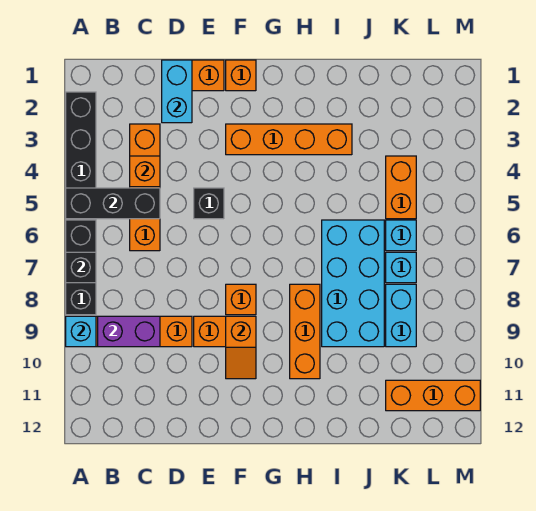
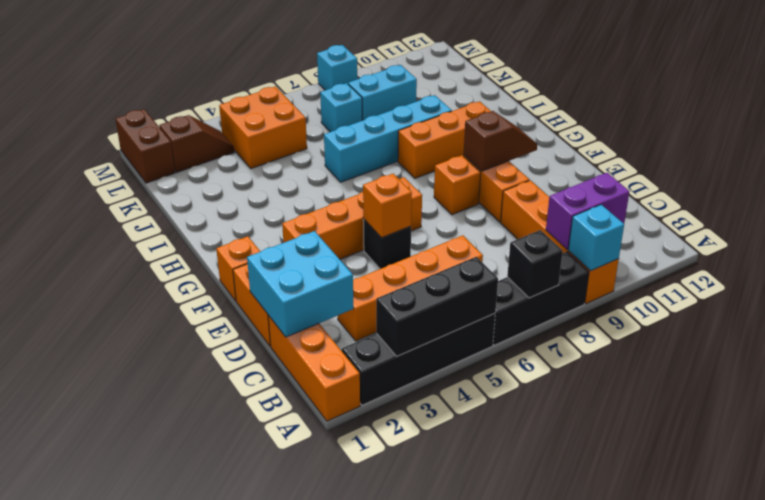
black 1x3 brick [66,188,160,219] -> black 1x3 brick turned to [376,257,498,356]
purple 1x2 brick [98,316,160,347] -> purple 1x2 brick turned to [546,173,629,249]
orange 1x1 brick [130,156,160,187] -> orange 1x1 brick moved to [363,174,412,238]
cyan 1x2 brick [162,60,192,123] -> cyan 2x2 brick [247,231,354,337]
orange 1x4 brick [226,124,352,155] -> orange 1x4 brick turned to [282,177,422,259]
orange 1x2 slope [226,316,256,379] -> brown 1x2 slope [464,111,537,171]
cyan 2x4 brick [322,220,384,347] -> cyan 1x4 brick [324,95,452,182]
orange 1x2 brick [386,156,416,219] -> orange 2x2 brick [219,86,307,169]
cyan 1x1 brick [386,220,416,251] -> cyan 1x1 brick moved to [317,45,358,90]
orange 1x3 brick [386,380,480,411] -> orange 1x3 brick moved to [268,315,360,421]
none -> brown 1x2 brick [116,109,175,183]
none -> brown 1x2 slope [159,115,234,172]

